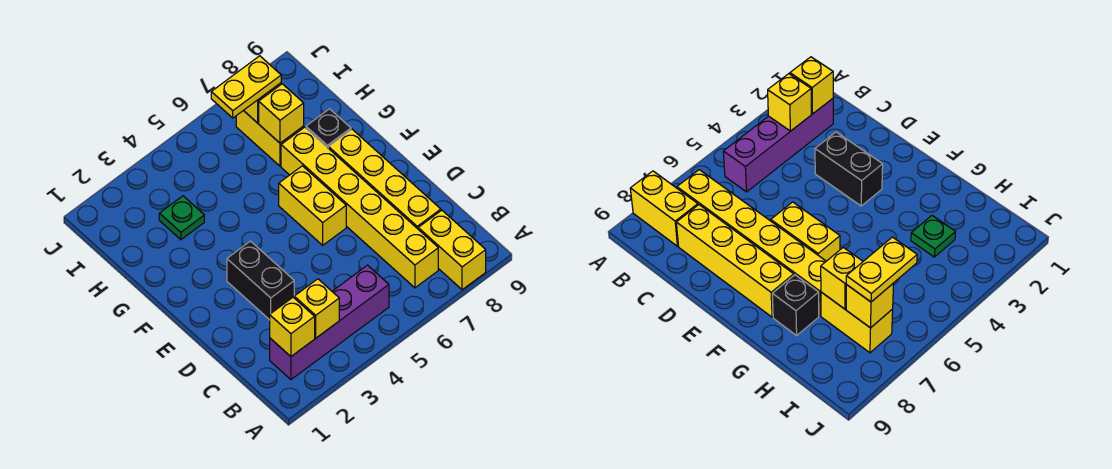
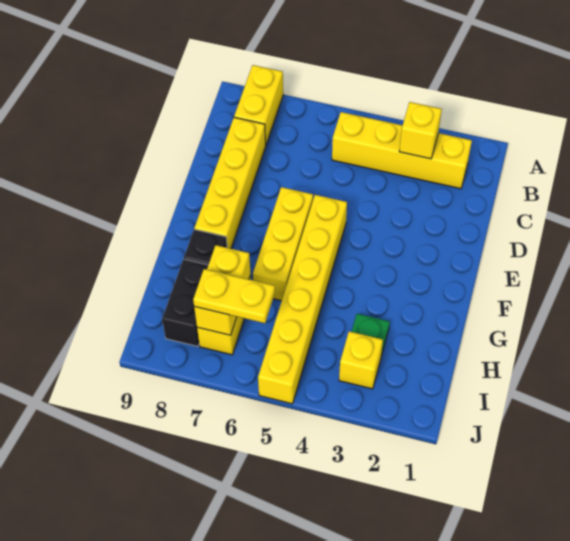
purple 1x4 brick [270,265,389,379] -> yellow 1x4 brick [332,112,472,189]
yellow 1x1 brick [270,297,315,356] -> yellow 1x1 brick moved to [339,331,383,389]
yellow 1x6 brick [281,127,438,288] -> yellow 1x6 brick moved to [258,195,347,404]
black 1x2 brick [227,241,294,320] -> black 1x2 brick moved to [162,259,208,346]
yellow 1x2 brick [279,166,346,245] -> yellow 1x3 brick [253,187,313,301]

